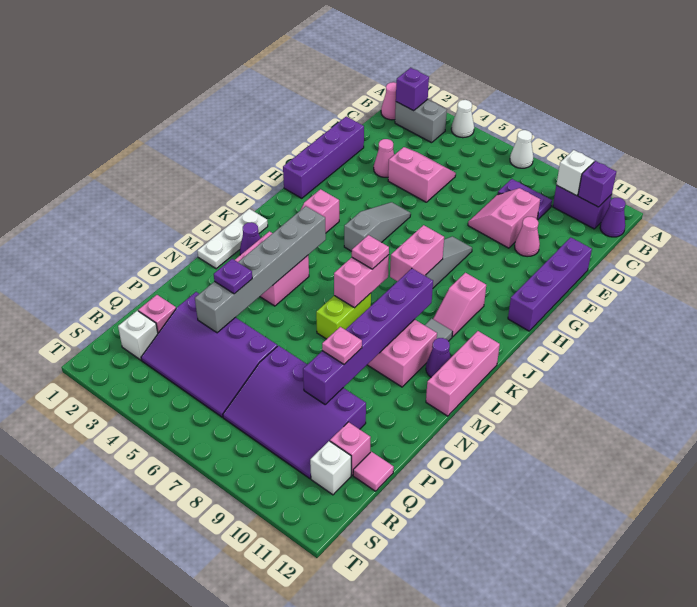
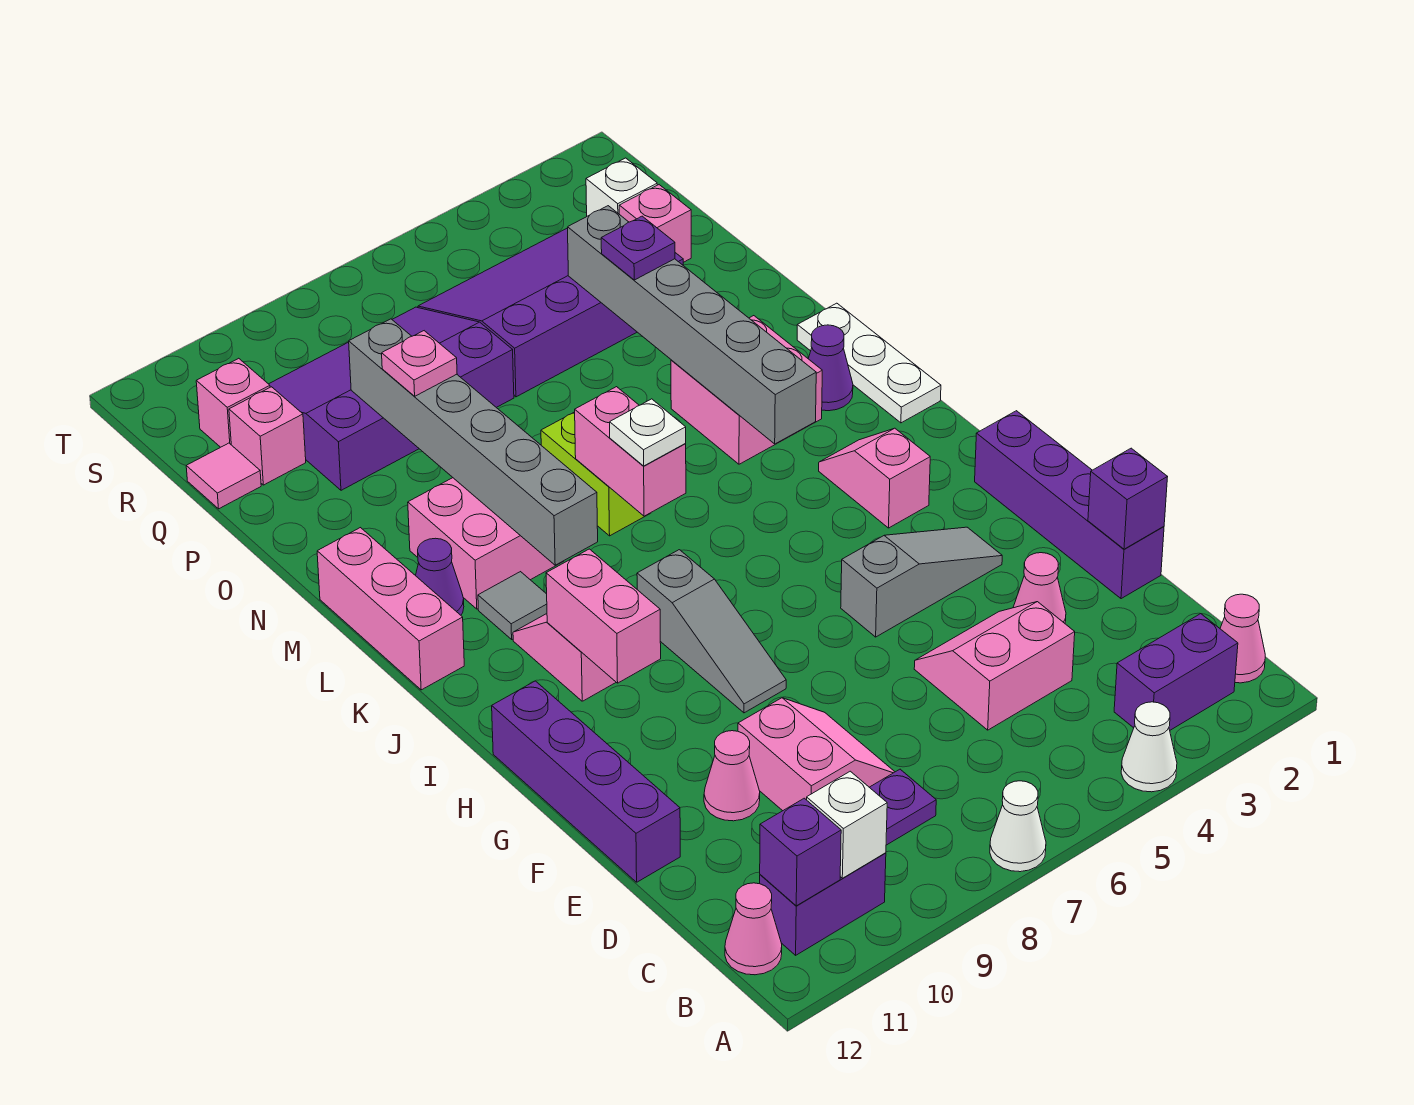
grey 1x2 brick [395,100,447,143] -> purple 1x2 brick [1114,614,1238,730]
purple 1x1 brick [396,68,429,111] -> purple 1x1 brick moved to [1088,448,1167,549]
purple 1x1 cone [600,198,626,237] -> pink 1x1 cone [725,883,782,975]
pink 2x2 slope [388,147,456,202] -> pink 2x2 slope turned to [914,602,1075,730]
grey 1x3 slope [344,202,411,251] -> grey 1x3 slope turned to [841,527,1002,637]
pink 1x2 brick [390,225,444,281] -> pink 1x2 brick moved to [546,549,661,683]
pink 1x1 plate [352,235,389,269] -> white 1x1 plate [610,399,686,466]
purple 1x6 brick [303,269,433,404] -> grey 1x6 brick [349,319,598,565]
white 1x1 brick [310,441,351,495] -> pink 1x1 brick [196,358,270,447]

